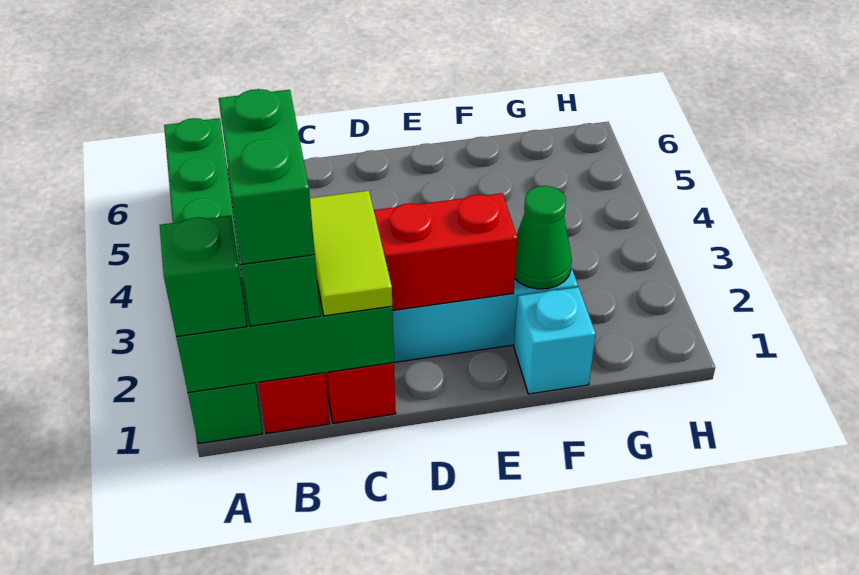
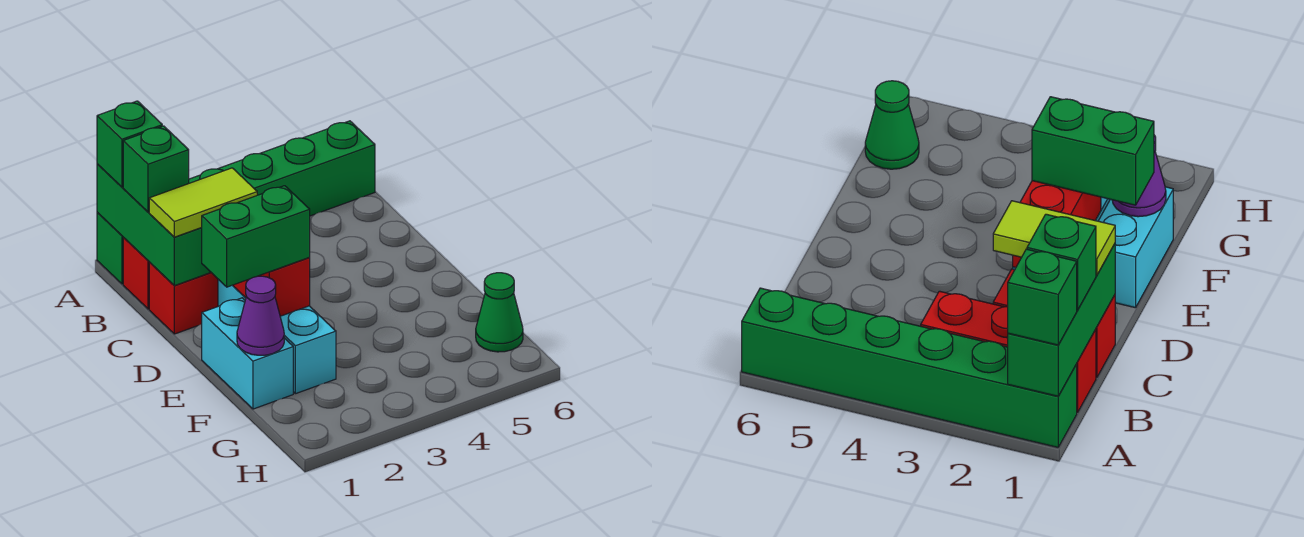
green 1x2 brick [219,89,315,264] -> green 1x2 brick moved to [202,186,310,287]
cyan 1x1 brick [514,287,596,394] -> cyan 1x2 brick [202,298,293,409]
none -> purple 1x1 cone [237,276,284,355]
green 1x1 cone [515,186,572,289] -> green 1x1 cone moved to [476,273,523,352]

